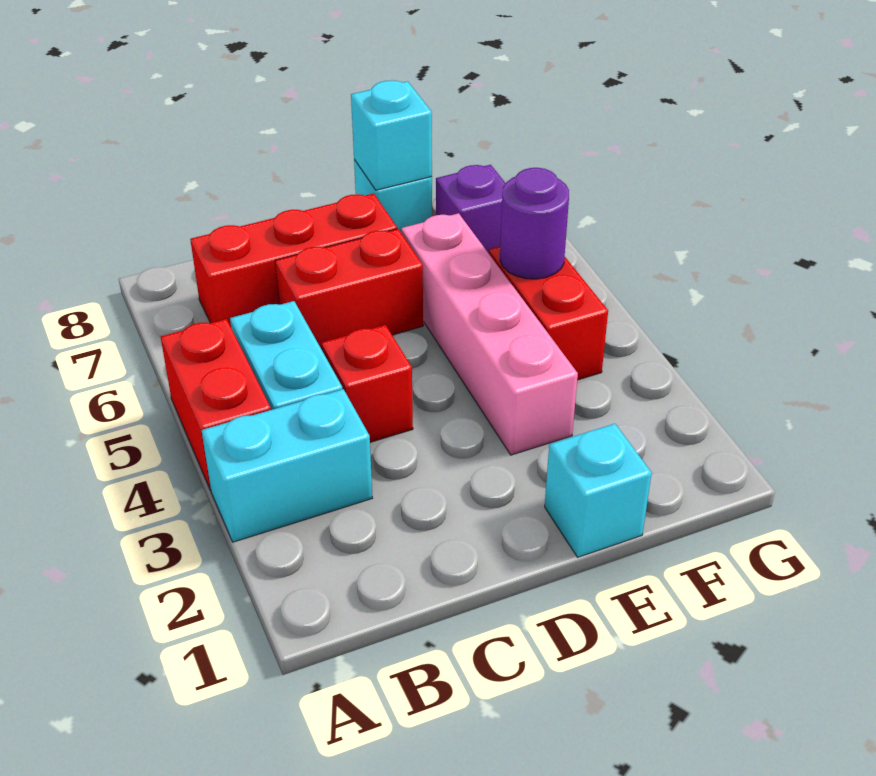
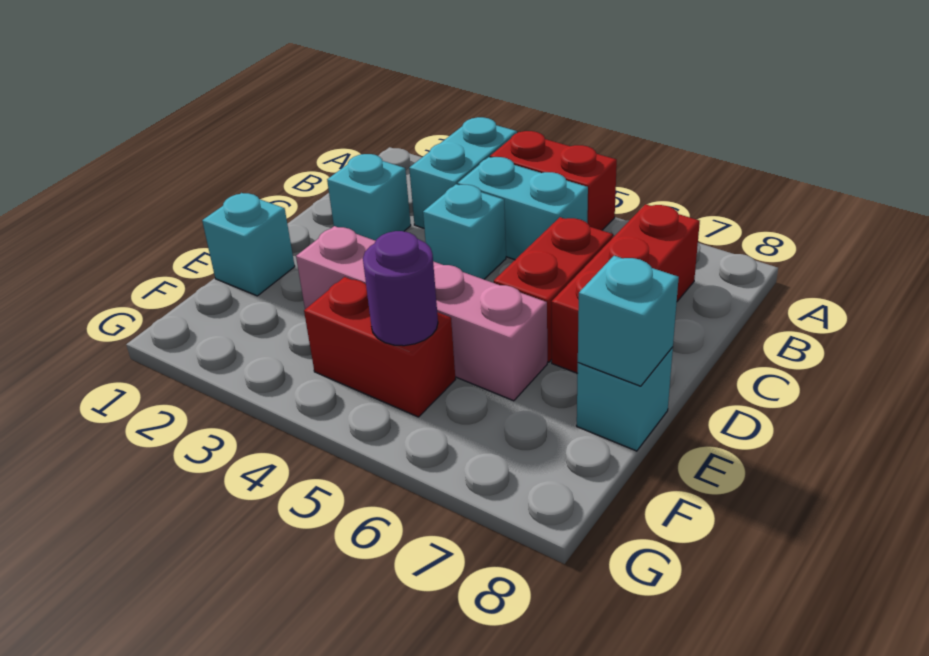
none -> cyan 1x1 brick [327,154,411,241]
red 1x1 brick [321,325,413,442] -> cyan 1x1 brick [423,184,506,279]
purple 1x1 brick [436,165,505,253] -> none

